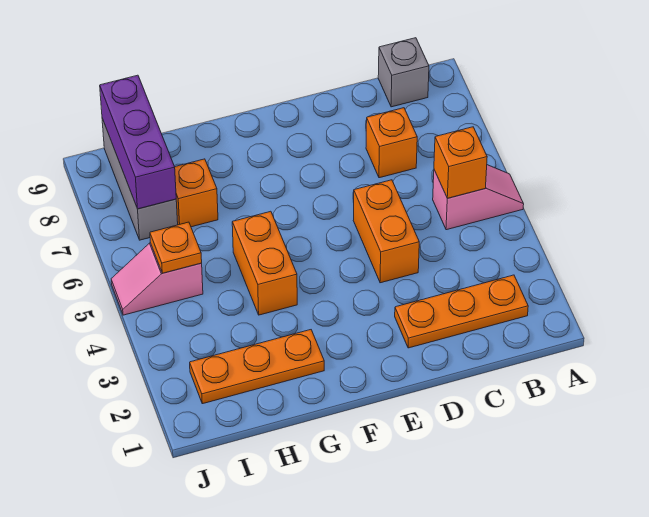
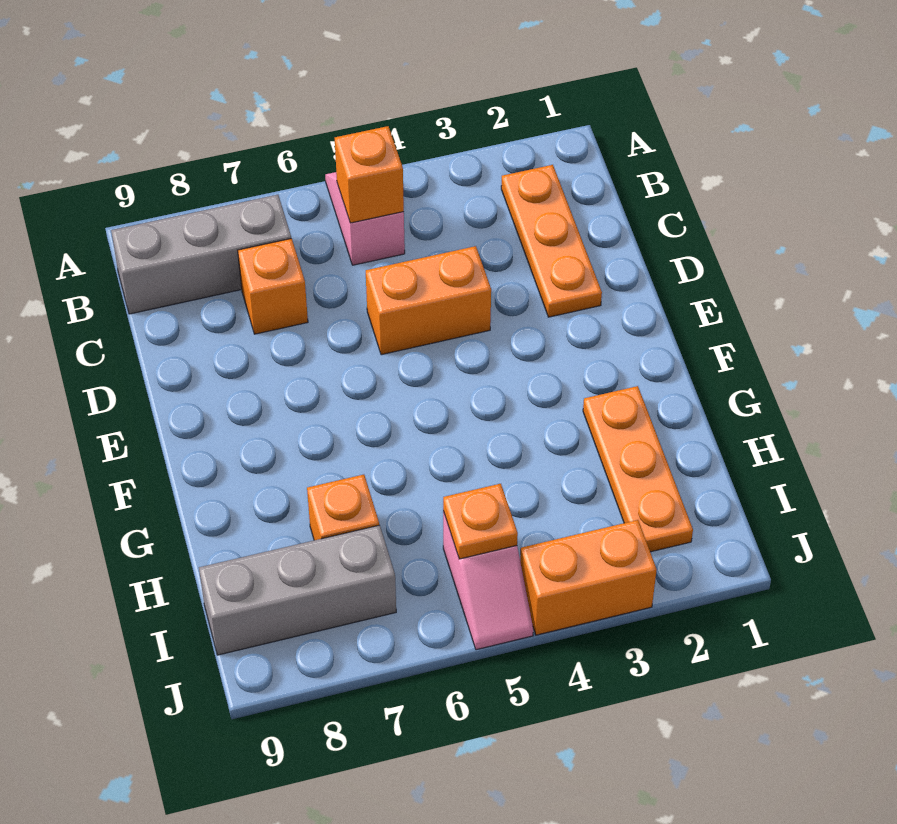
grey 1x1 brick [378,38,429,107] -> grey 1x3 brick [111,195,291,314]
orange 1x2 brick [232,211,297,315] -> orange 1x2 brick moved to [520,520,657,635]
purple 1x3 brick [100,75,176,209] -> none

